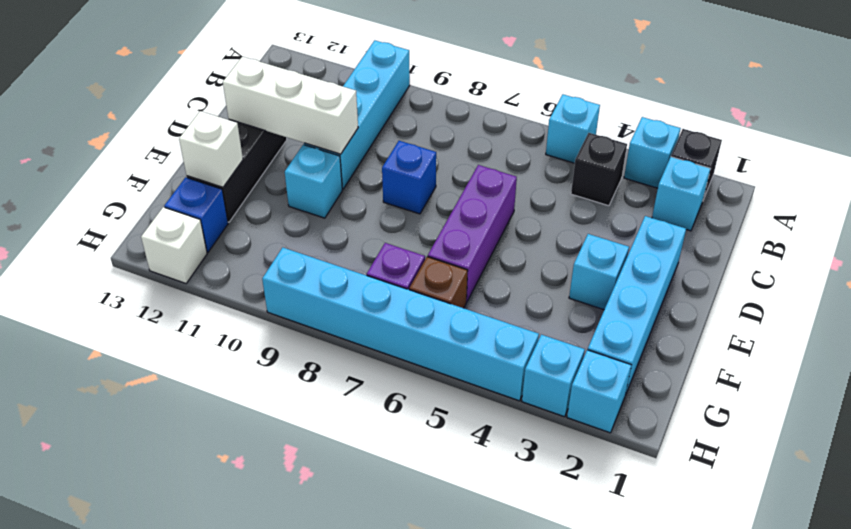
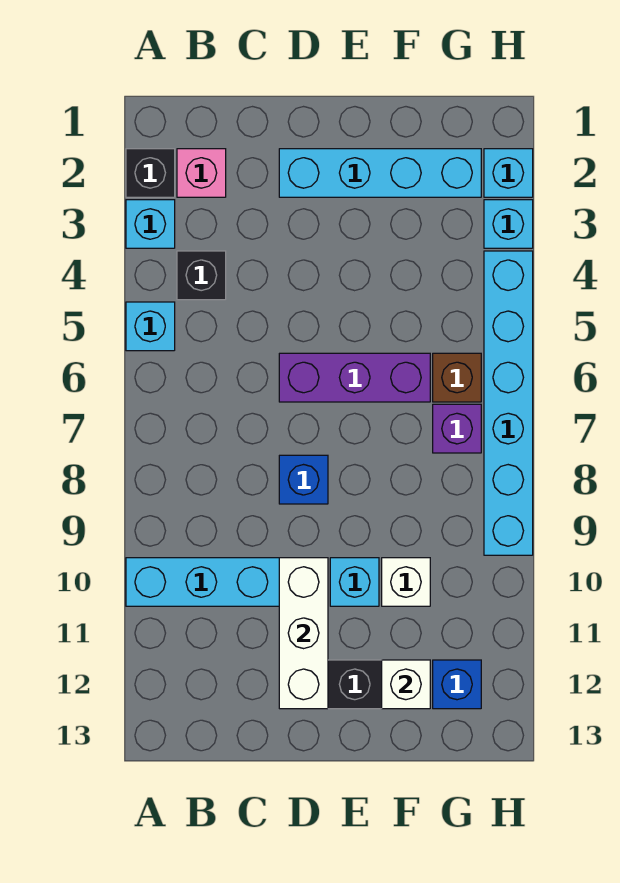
cyan 1x1 brick [652,157,710,231] -> pink 1x1 brick [177,149,226,197]
cyan 1x1 brick [569,234,629,310] -> none
white 1x1 brick [141,207,207,283] -> white 1x1 brick moved to [382,558,430,606]

